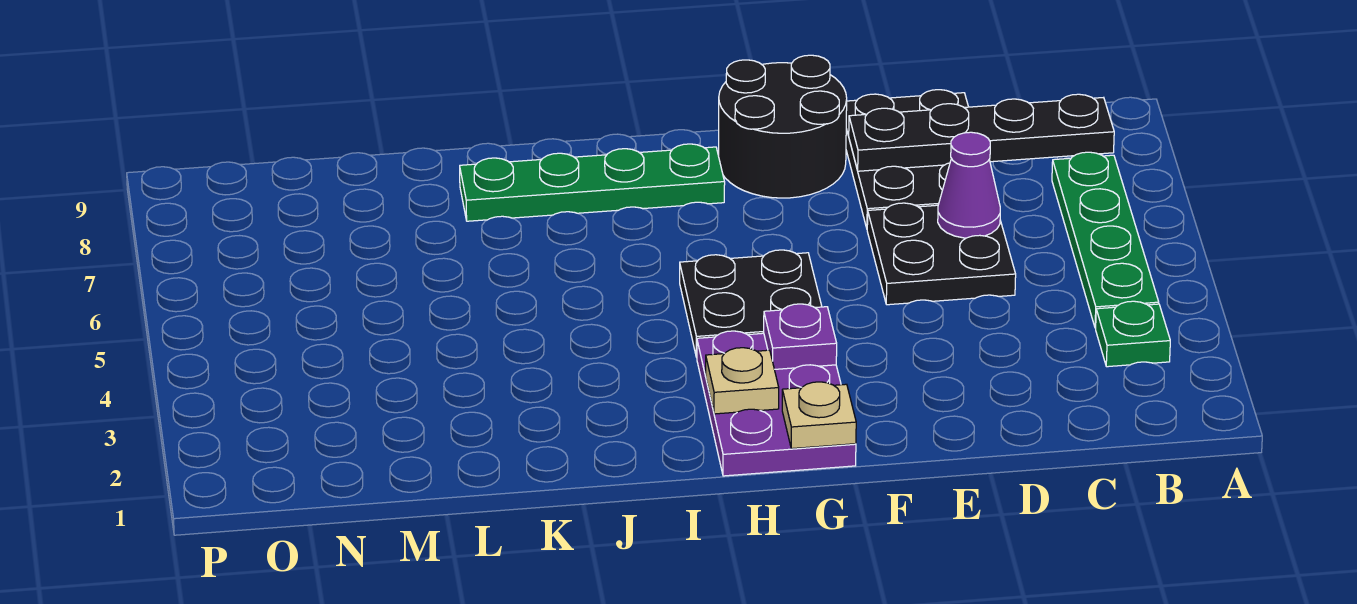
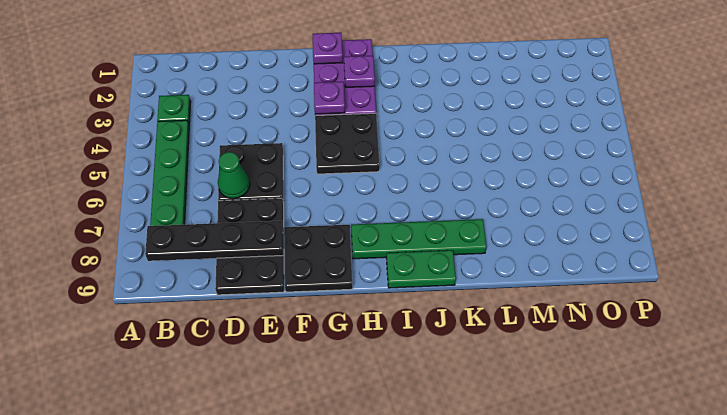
purple 1x1 cone [938,132,1000,238] -> green 1x1 cone [218,152,250,199]
black 2x2 round brick [719,55,847,198] -> black 2x2 plate [284,225,353,292]
tan 1x1 plate [782,382,856,449] -> purple 1x1 plate [313,33,343,64]
tan 1x1 plate [706,348,779,414] -> purple 1x1 plate [344,56,375,87]
none -> green 1x2 plate [386,250,456,288]

